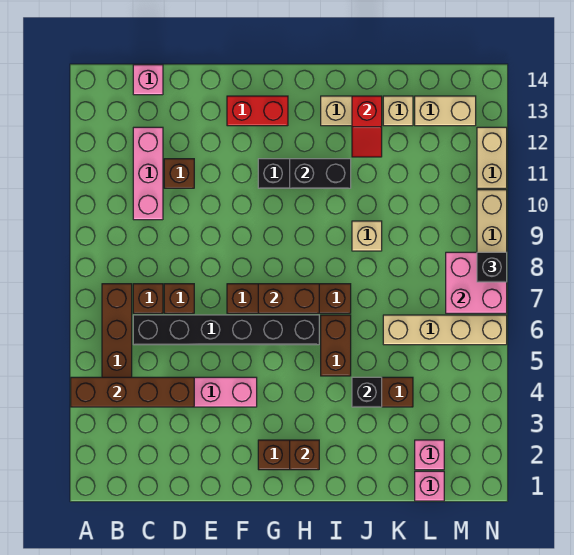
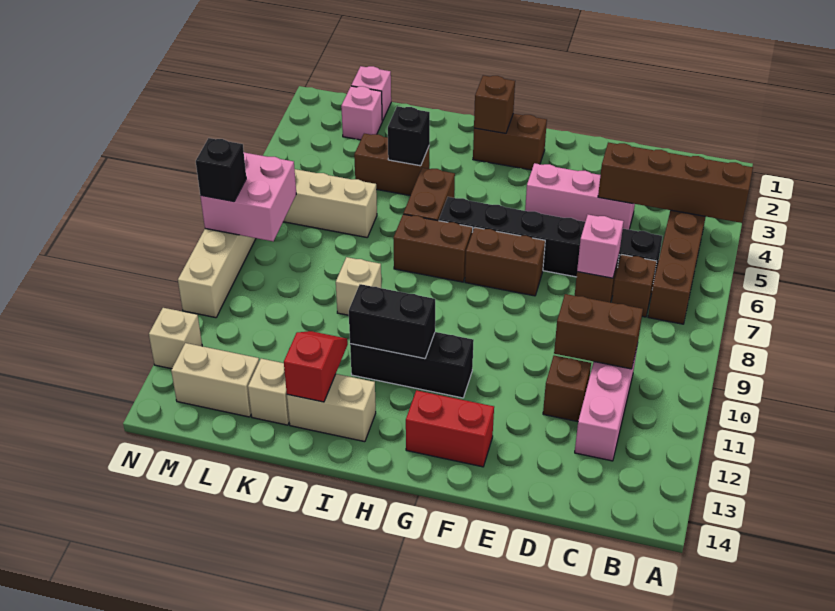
pink 1x1 brick [133,65,163,95] -> pink 1x1 brick moved to [577,215,624,278]
brown 1x2 brick [258,284,319,313] -> brown 1x2 brick moved to [554,294,643,369]
tan 1x2 brick [477,127,507,188] -> tan 1x1 brick [149,308,202,369]

